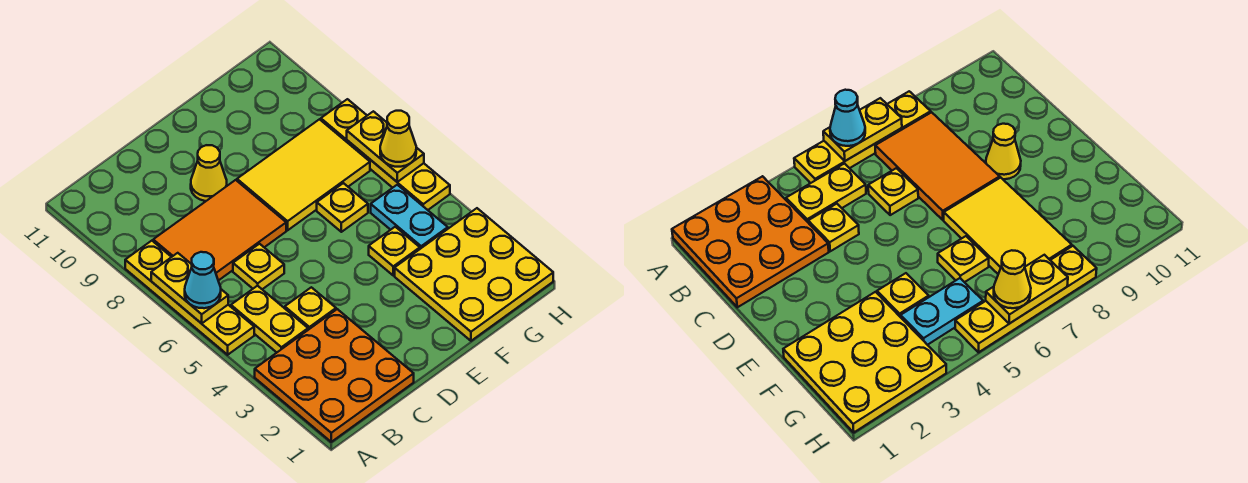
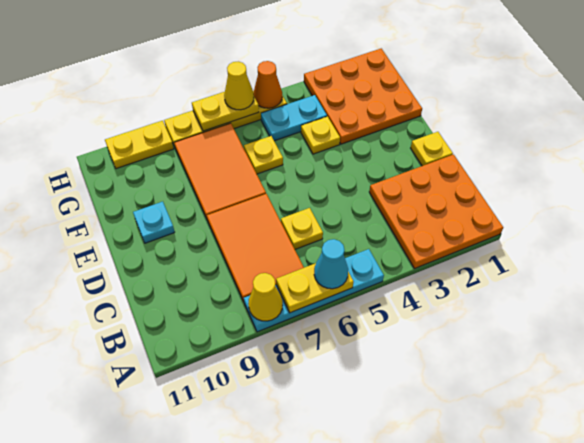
yellow 1x4 plate [125,241,254,355] -> cyan 1x4 plate [244,249,384,332]
yellow 1x2 plate [231,286,308,352] -> yellow 1x2 plate moved to [105,121,174,169]
yellow 1x1 plate [285,287,336,330] -> yellow 1x1 plate moved to [411,132,453,166]
yellow 1x1 cone [191,145,227,201] -> yellow 1x1 cone moved to [248,273,283,321]
yellow 2x3 tile [237,119,370,230] -> orange 2x3 tile [174,123,266,219]
none -> cyan 1x1 plate [133,202,175,243]
yellow 3x3 plate [395,208,553,341] -> orange 3x3 plate [304,49,422,144]
none -> orange 1x1 cone [254,61,282,108]

